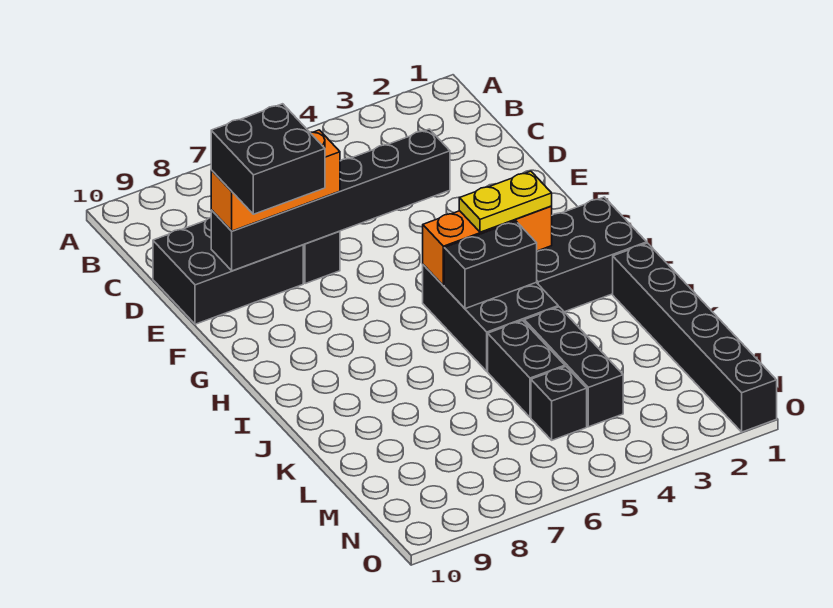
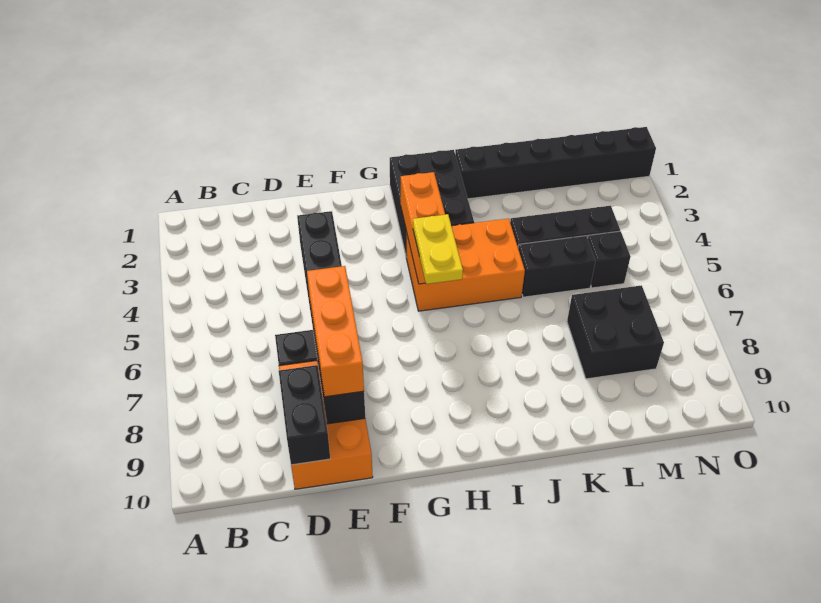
black 2x3 brick [153,217,303,324] -> orange 2x3 brick [279,360,373,489]
black 2x2 brick [211,104,325,214] -> black 2x2 brick moved to [567,285,664,379]
yellow 1x2 plate [459,171,552,232] -> yellow 1x2 plate moved to [413,214,463,284]
black 2x3 brick [423,265,558,371] -> orange 2x3 brick [406,219,525,311]
black 1x2 brick [444,221,537,309] -> black 1x2 brick moved to [279,365,330,465]

